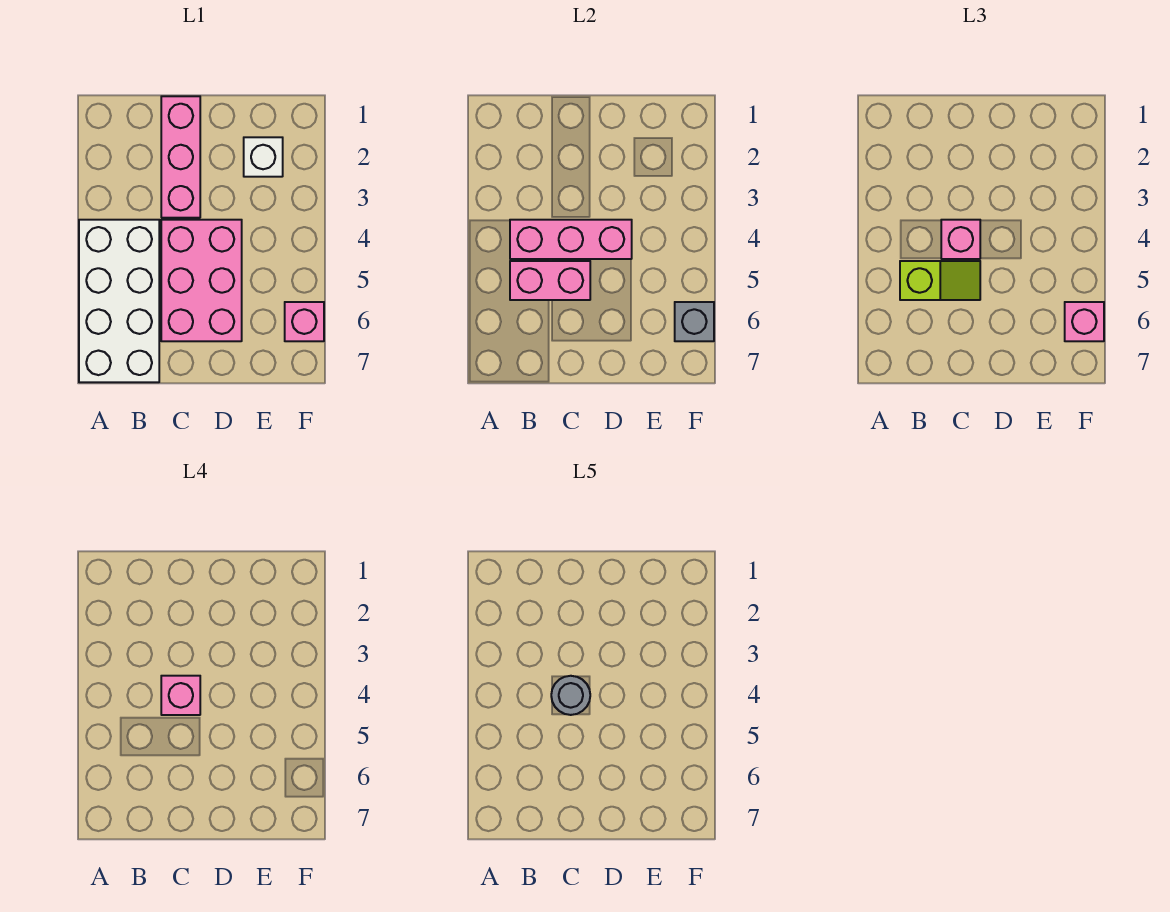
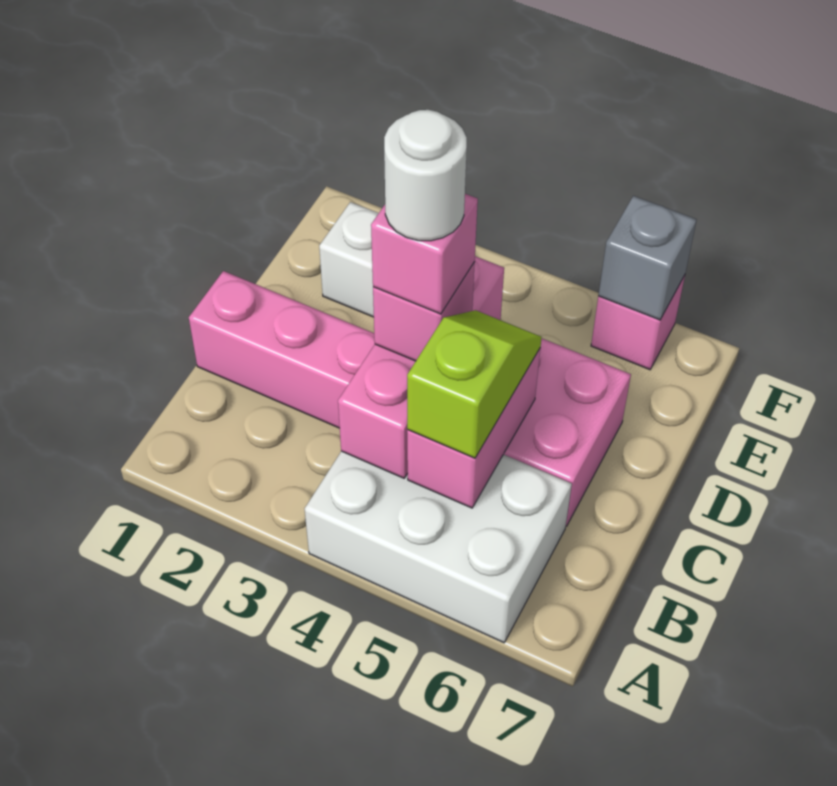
white 2x4 brick [79,220,159,382] -> white 2x3 brick [305,451,572,643]
grey 1x1 round brick [551,676,590,715] -> white 1x1 round brick [384,110,467,241]
pink 1x1 brick [1065,302,1104,341] -> none

